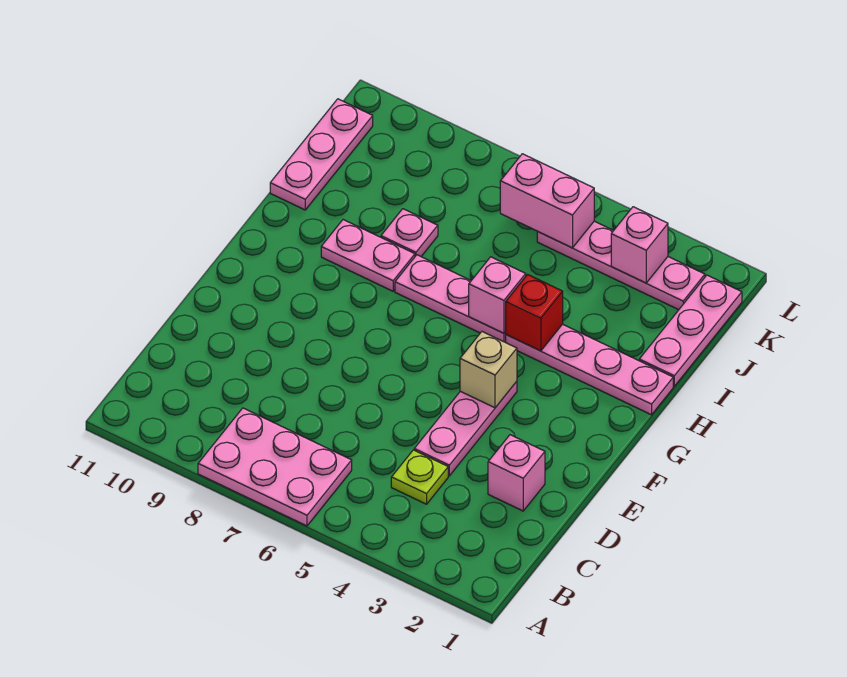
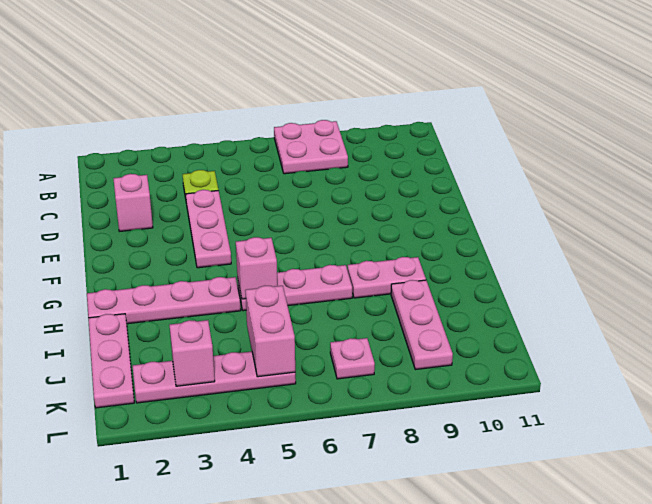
pink 2x3 plate [198,408,352,526] -> pink 2x2 plate [274,120,348,174]
tan 1x1 brick [460,332,517,408] -> none
red 1x1 brick [506,275,563,351] -> none
pink 1x1 plate [381,209,438,256] -> pink 1x1 plate moved to [330,338,375,379]
pink 1x3 plate [270,99,373,210] -> pink 1x3 plate moved to [391,280,453,370]
pink 1x2 brick [500,154,594,248] -> pink 1x2 brick turned to [245,286,295,377]

